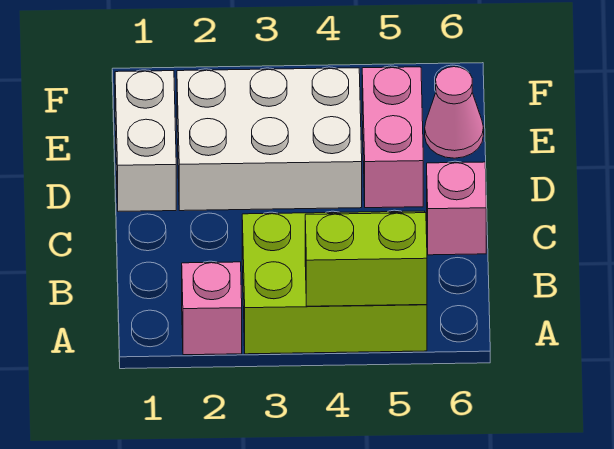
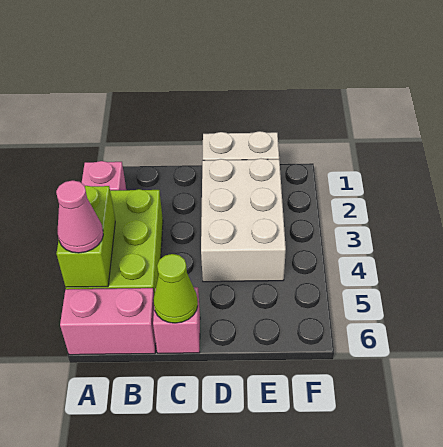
none -> lime 1x1 cone [153,254,198,323]
pink 1x2 brick [362,67,423,208] -> pink 1x2 brick moved to [60,288,156,355]
pink 1x1 cone [425,67,484,158] -> pink 1x1 cone moved to [56,180,103,253]

